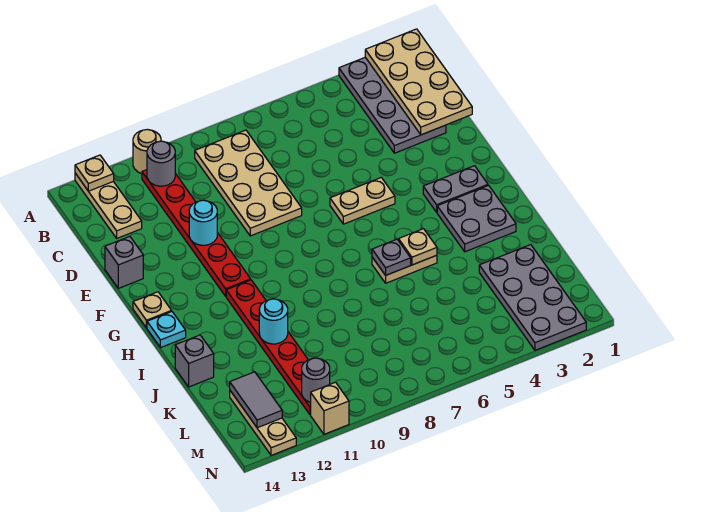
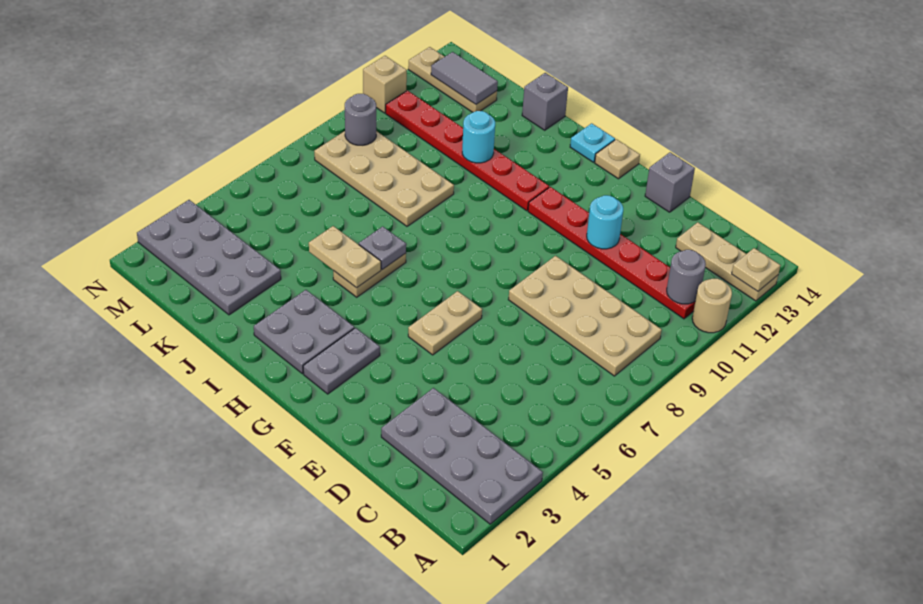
tan 2x4 plate [365,29,472,135] -> tan 2x4 plate moved to [314,131,454,226]
tan 1x1 plate [398,229,437,265] -> tan 1x2 plate [309,226,381,288]
grey 1x1 round brick [302,358,330,402] -> grey 1x1 round brick moved to [345,94,376,145]

